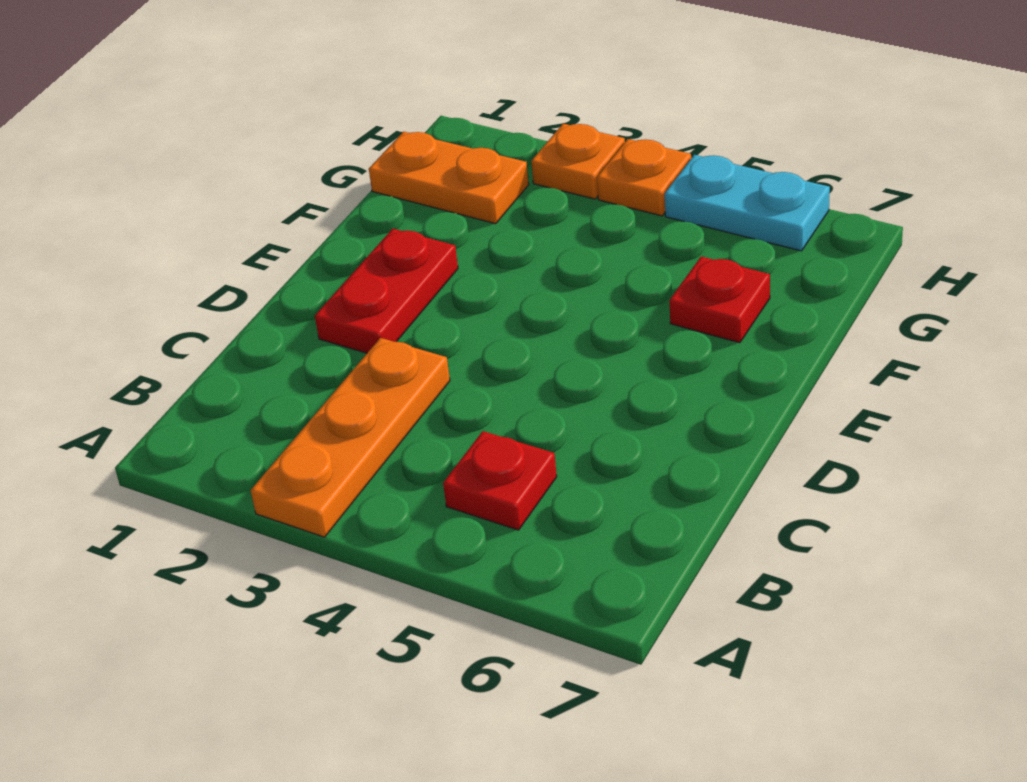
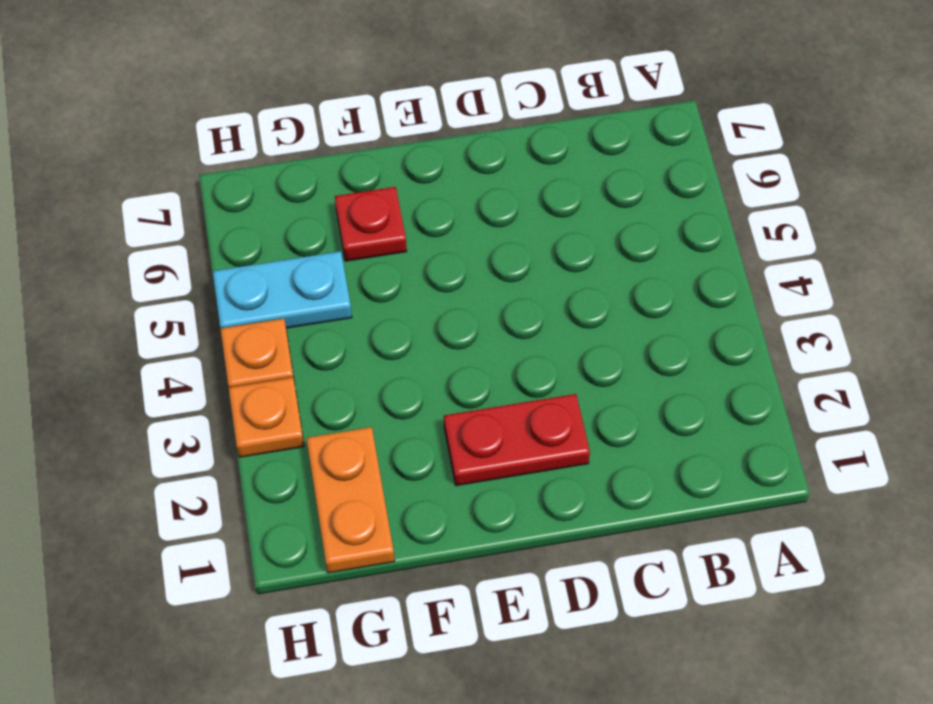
orange 1x3 plate [251,338,450,537] -> none
red 1x1 plate [443,431,557,530] -> none
cyan 1x2 plate [665,155,830,251] -> cyan 1x2 plate turned to [213,251,352,328]

